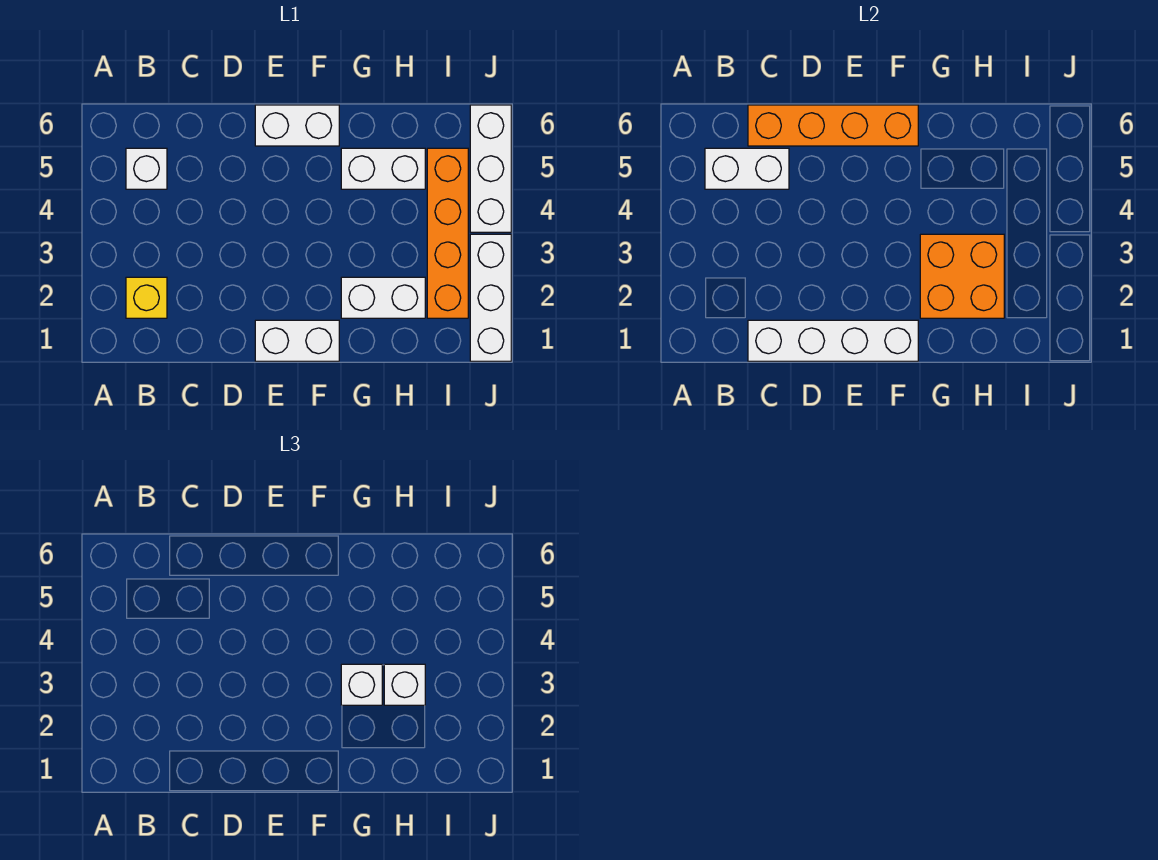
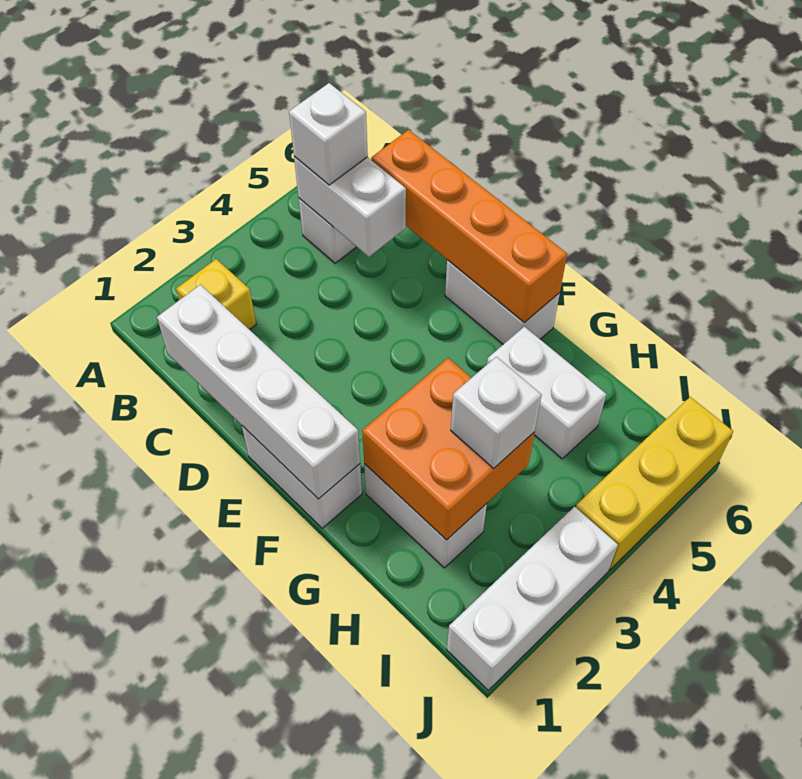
white 1x1 brick [341,664,382,705] -> white 1x1 brick moved to [289,83,368,185]
orange 1x4 brick [427,148,468,318] -> none
white 1x3 brick [470,105,511,232] -> yellow 1x3 brick [576,397,733,570]

